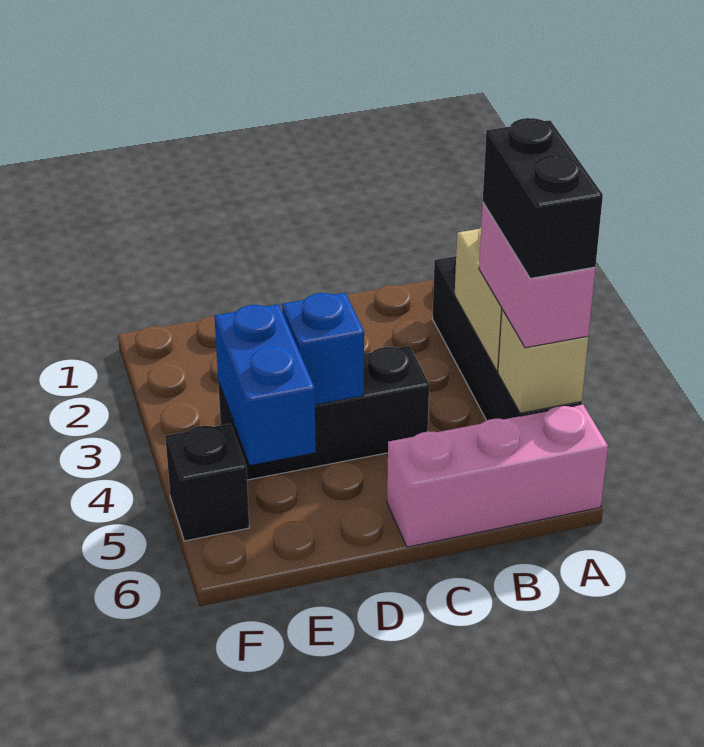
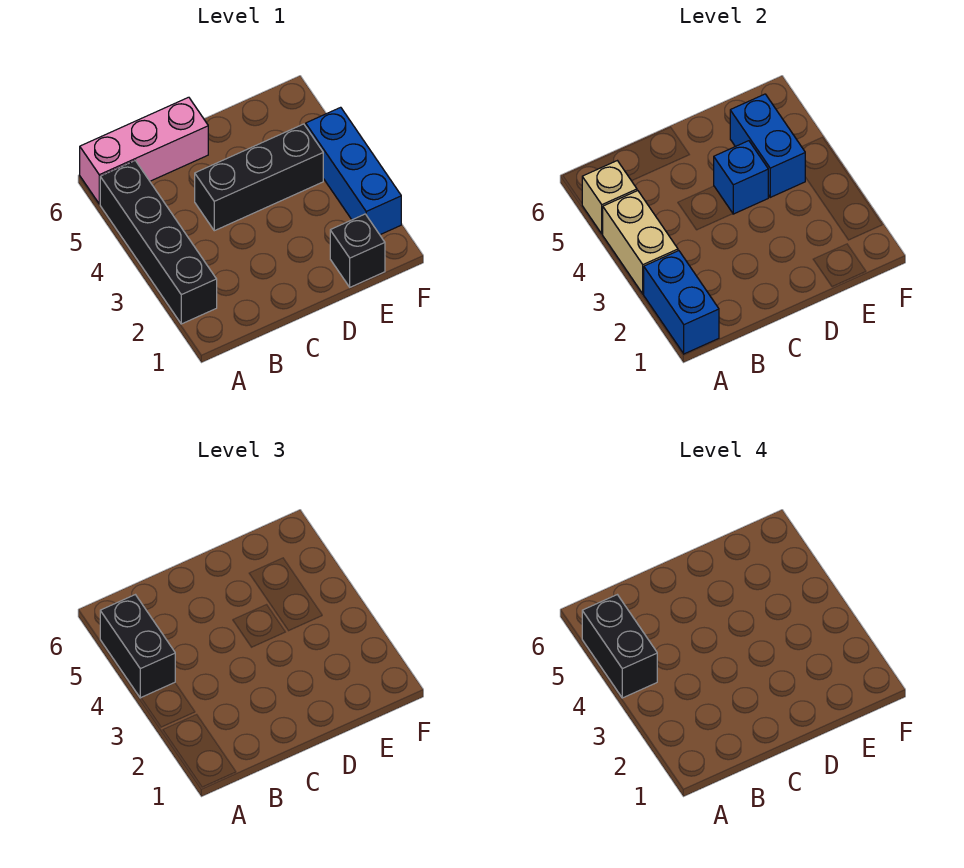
none -> blue 1x2 brick [644,251,719,354]
pink 1x2 brick [479,203,595,348] -> black 1x2 brick [100,595,175,698]
none -> blue 1x3 brick [306,107,401,235]
black 1x1 brick [165,424,249,541] -> black 1x1 brick moved to [330,214,385,287]

